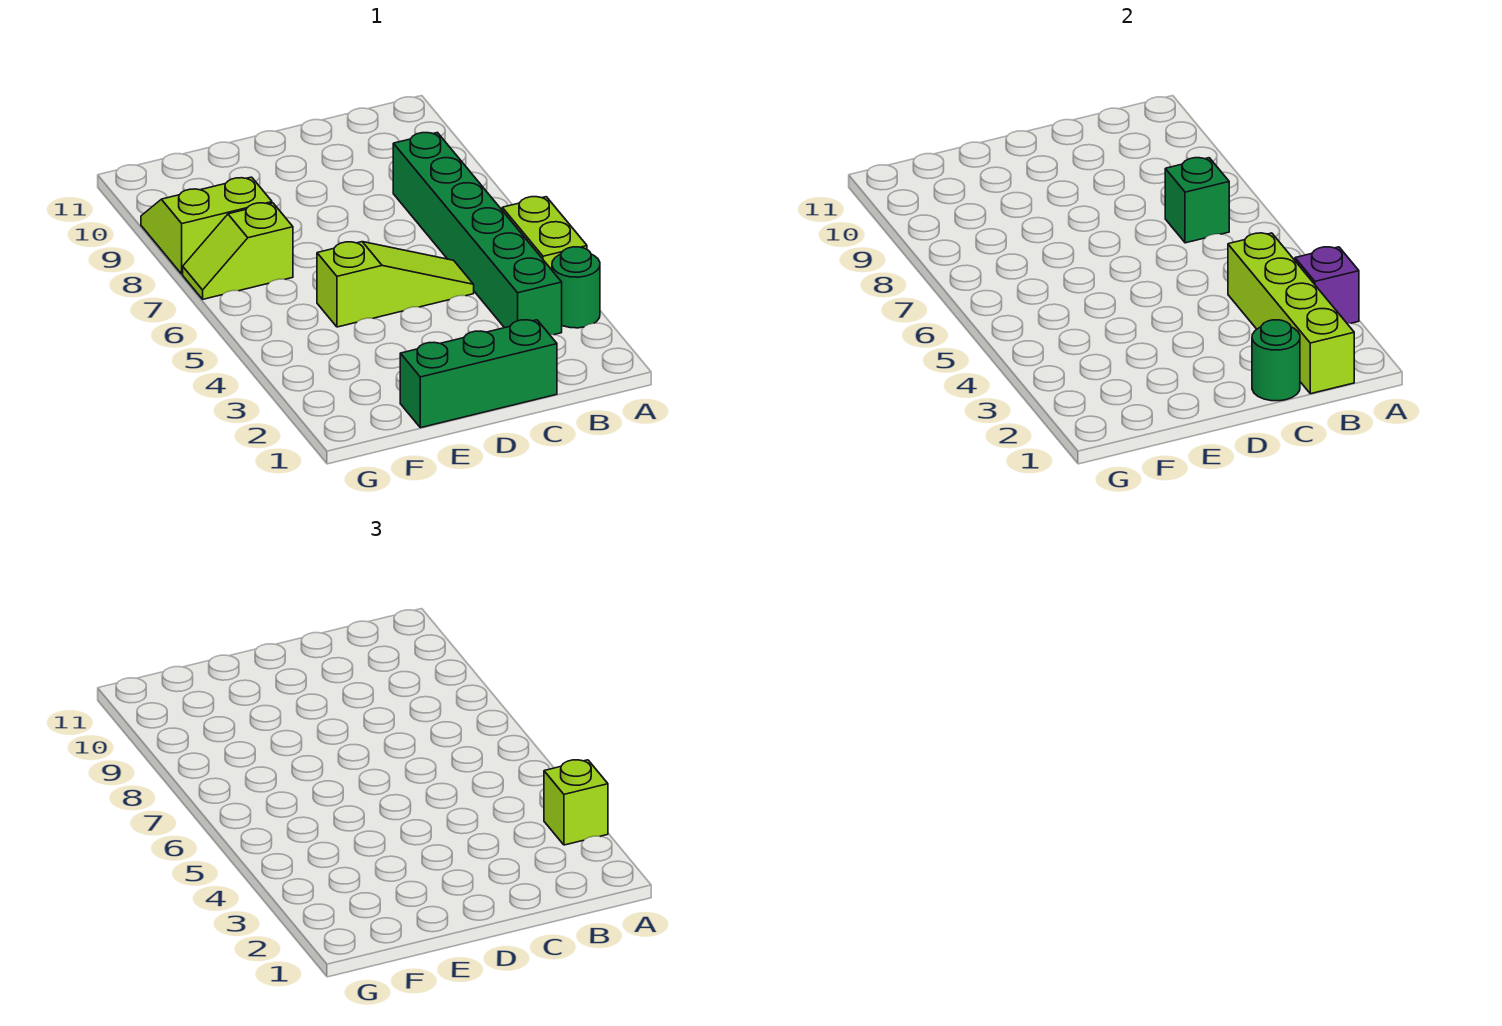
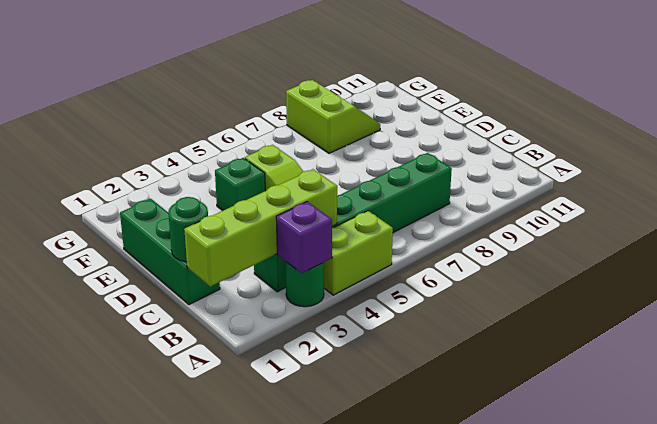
lime 1x1 brick [544,760,608,845] -> none
green 1x1 brick [1165,158,1229,243] -> green 1x1 brick moved to [215,158,265,211]
lime 1x2 slope [183,203,293,299] -> none

